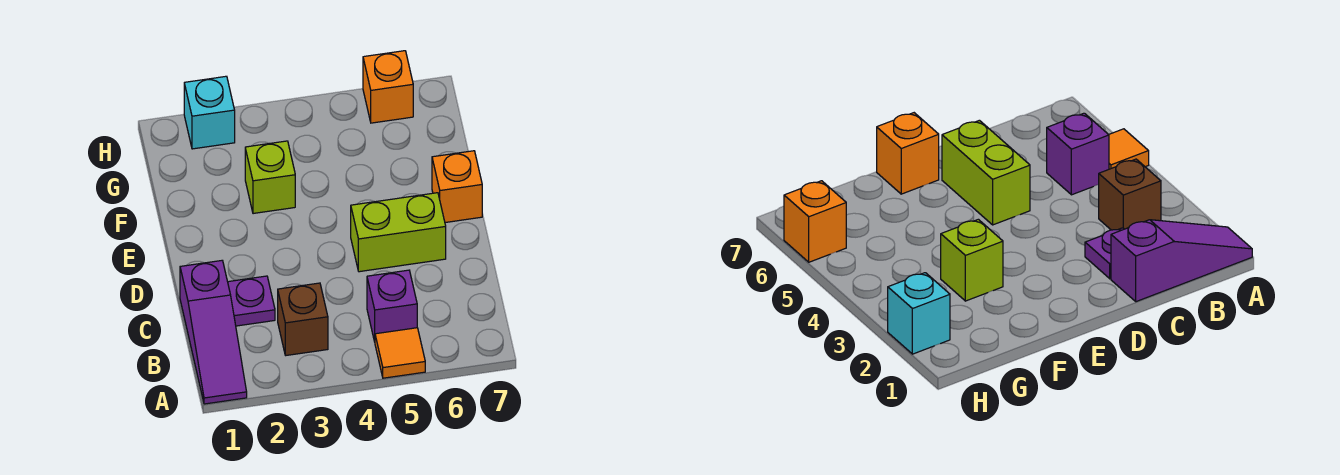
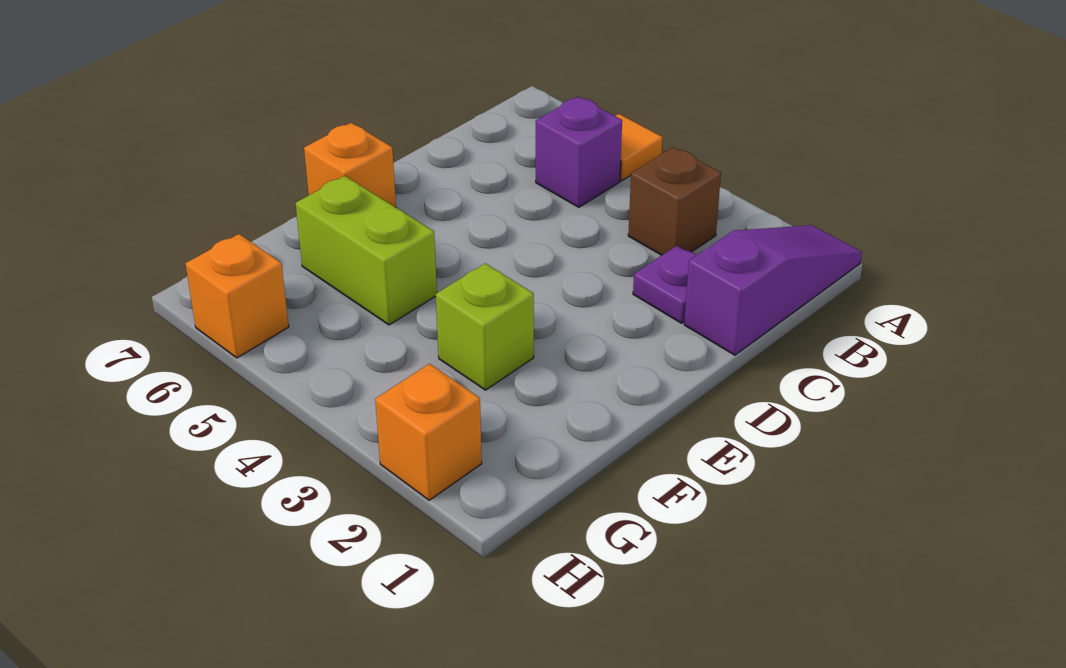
lime 1x2 brick [351,193,446,272] -> lime 1x2 brick moved to [296,176,437,325]
cyan 1x1 brick [184,76,235,149] -> orange 1x1 brick [375,364,482,500]

